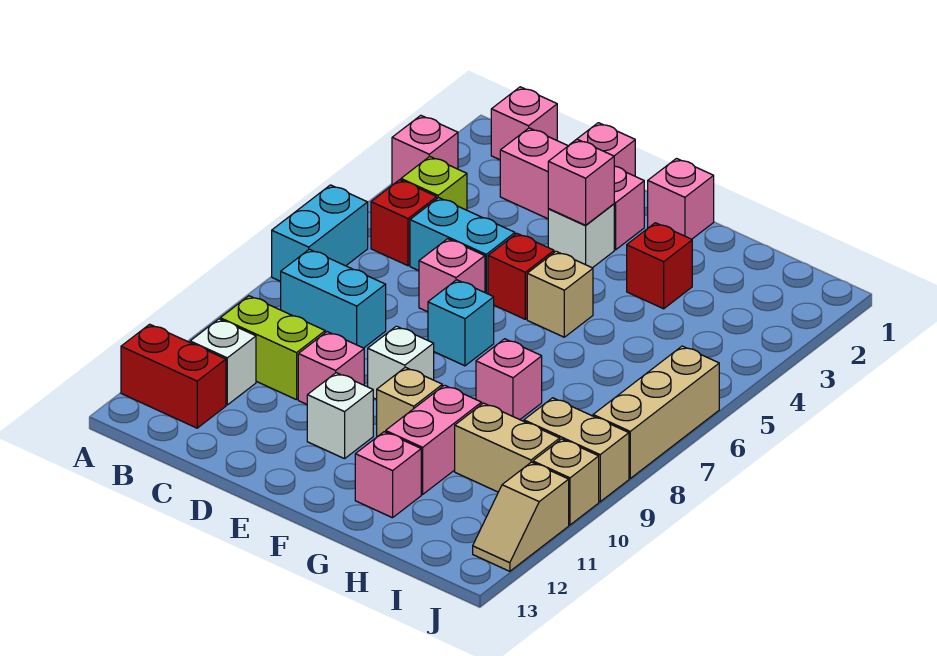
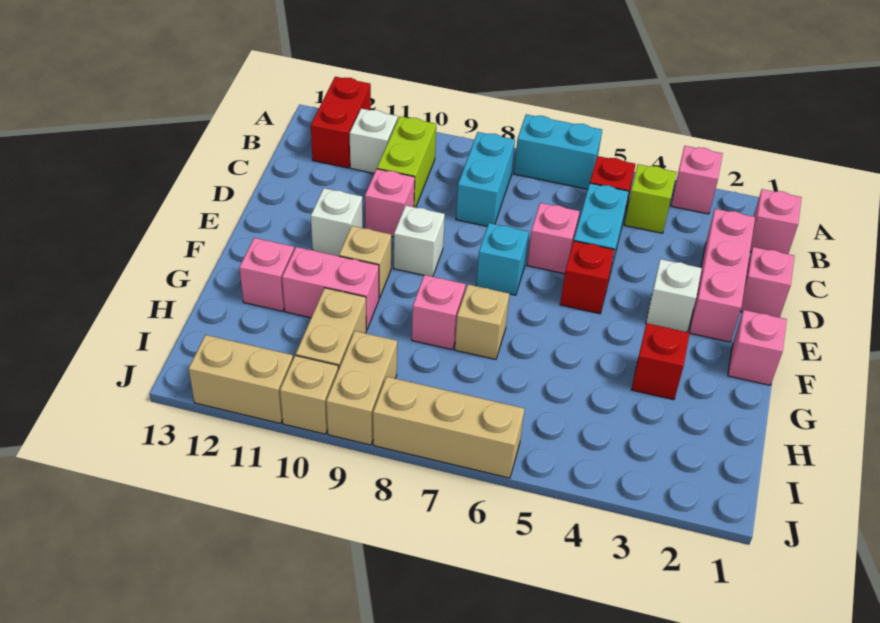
pink 1x1 brick [548,139,614,225] -> none
tan 1x1 brick [527,251,593,337] -> tan 1x1 brick moved to [455,284,509,359]
tan 1x2 slope [473,462,569,571] -> tan 1x2 brick [189,335,293,423]

